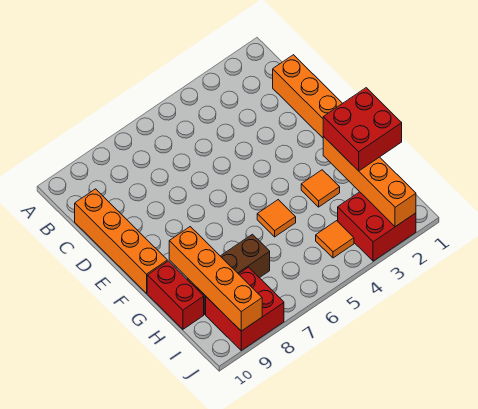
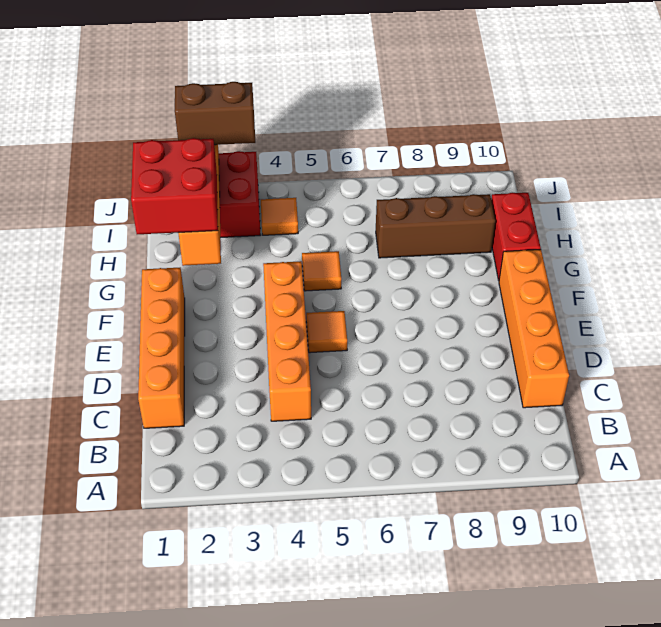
orange 1x1 tile [301,170,340,207] -> orange 1x1 tile moved to [306,311,347,353]
orange 1x4 brick [169,227,262,331] -> orange 1x4 brick moved to [263,261,311,421]
red 2x2 brick [206,267,284,350] -> none
none -> brown 1x2 brick [175,82,255,145]

